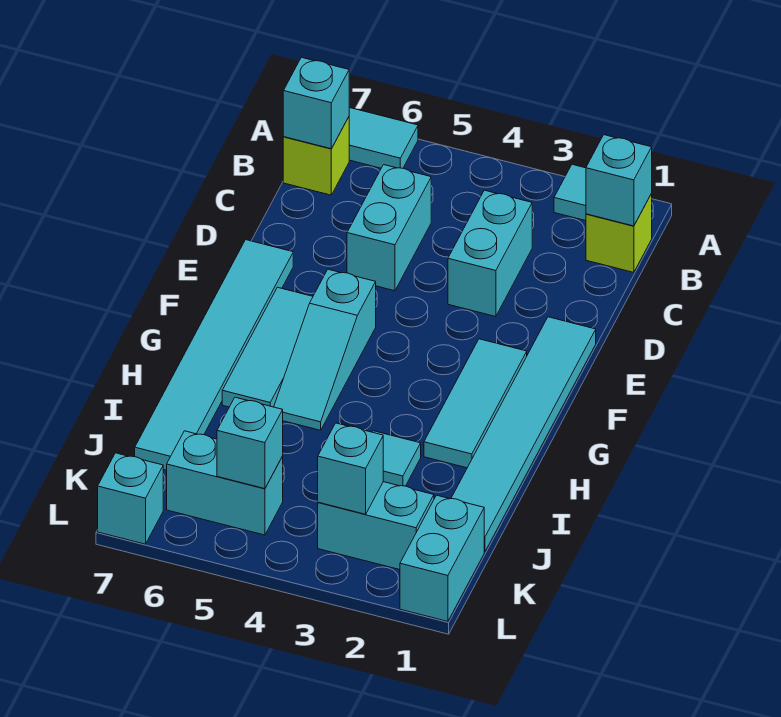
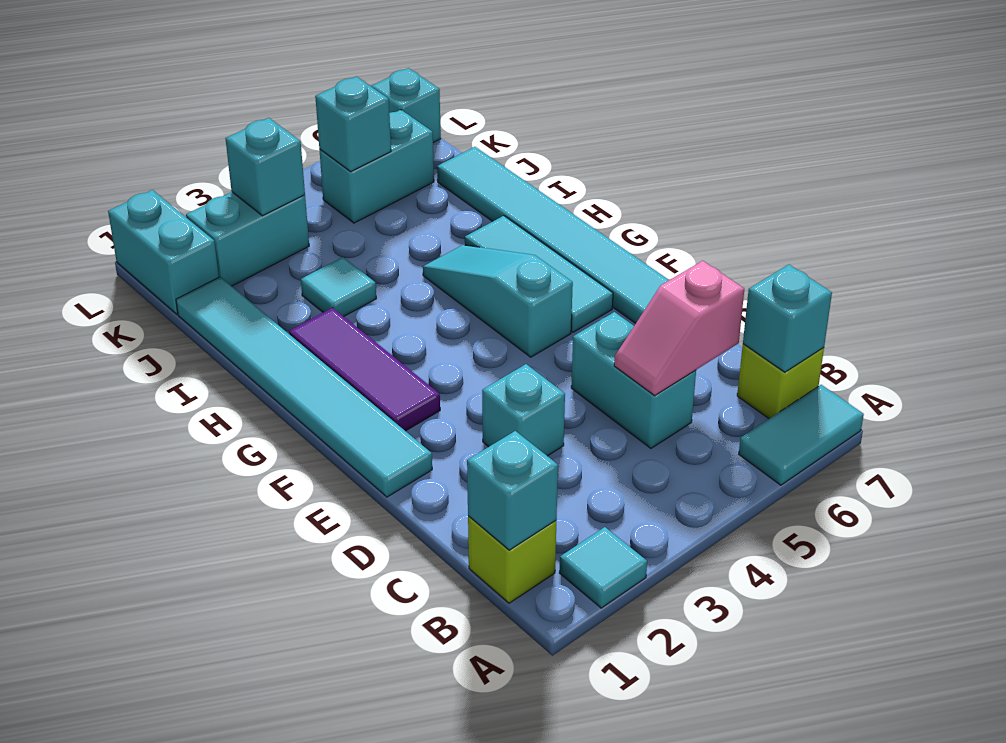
cyan 1x2 brick [448,190,532,317] -> cyan 1x1 brick [482,364,565,456]
none -> pink 1x2 slope [614,261,744,395]
cyan 1x3 tile [424,339,527,468] -> purple 1x3 tile [289,308,440,431]

